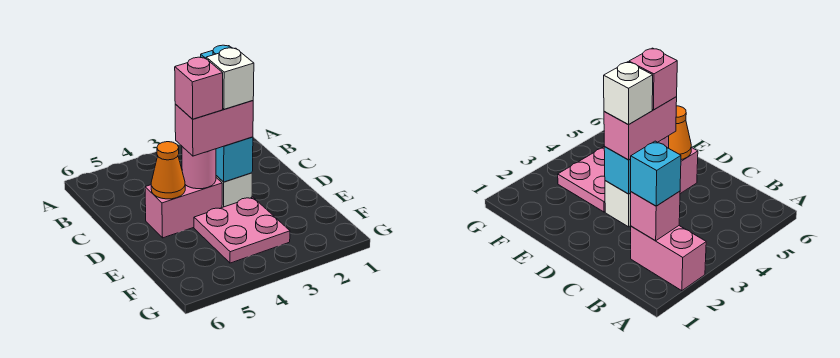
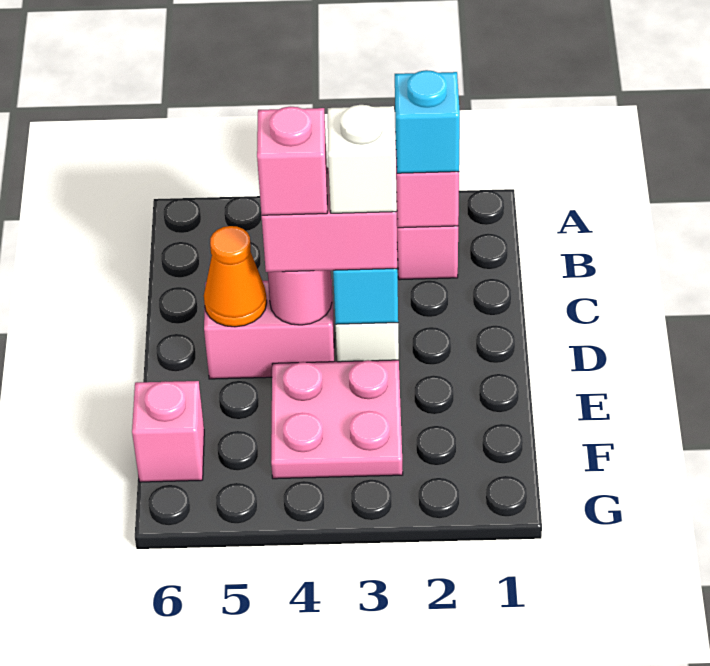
none -> pink 1x1 brick [132,381,204,482]

